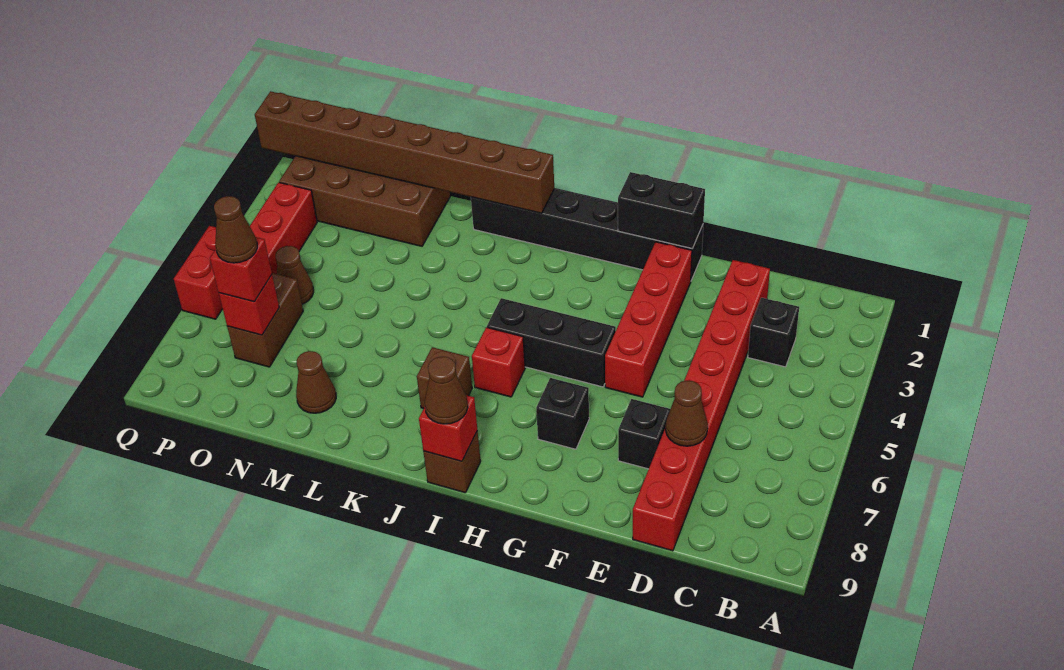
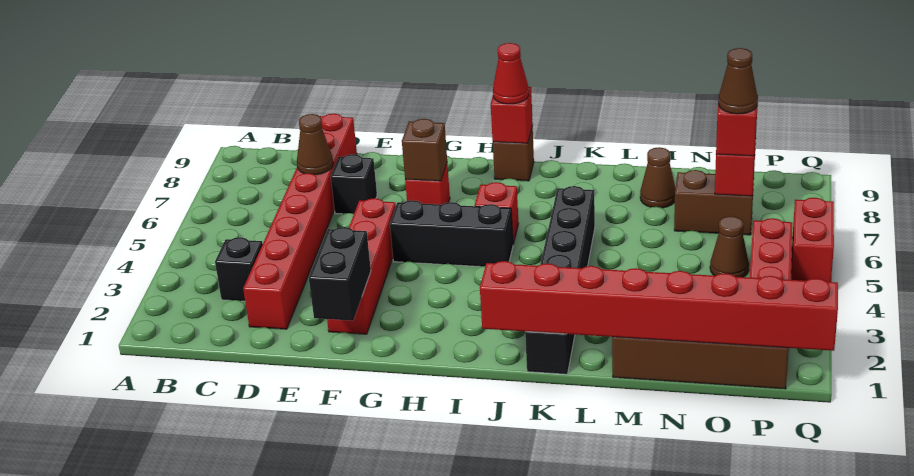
black 1x6 brick [471,189,703,280] -> black 1x6 brick turned to [525,186,595,374]
black 1x2 brick [618,172,705,249] -> black 1x2 brick turned to [309,227,371,321]
black 1x1 brick [536,378,589,449] -> red 1x1 brick [405,164,450,205]
brown 1x1 cone [425,357,468,424] -> red 1x1 cone [493,43,529,104]
brown 1x8 brick [255,91,554,213] -> red 1x8 brick [480,261,838,351]
brown 1x1 brick [417,347,472,409] -> brown 1x1 brick moved to [402,119,447,181]
brown 1x2 brick [227,273,303,367] -> brown 1x2 brick turned to [674,170,754,235]

